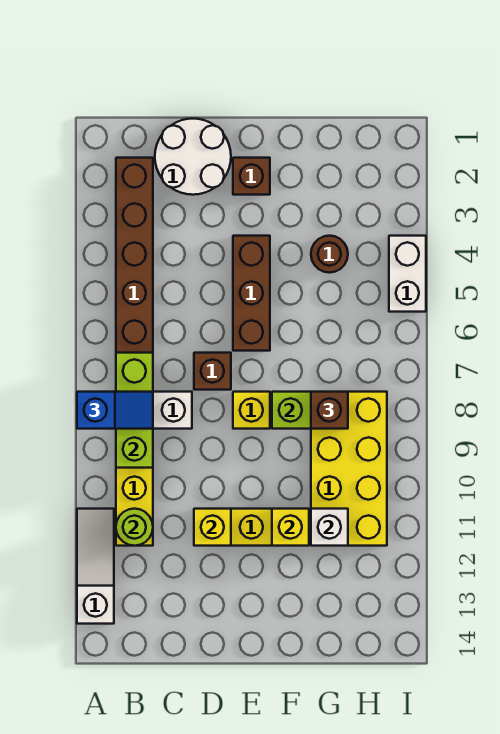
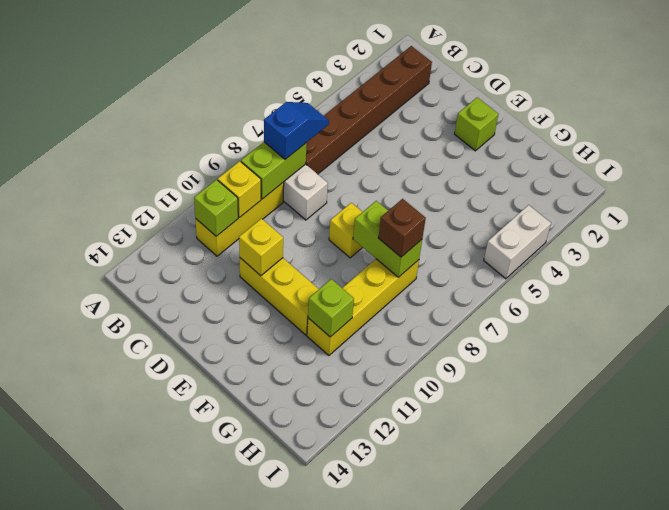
blue 1x2 slope [77,392,153,429] -> blue 1x2 slope turned to [264,102,329,159]
white 1x3 slope [77,509,114,624] -> none
lime 1x3 brick [116,353,153,468] -> lime 1x2 brick [241,142,307,199]
lime 1x1 round brick [116,509,153,546] -> lime 1x1 brick [194,180,238,236]
white 2x2 round brick [155,119,231,195] -> none
brown 1x1 brick [194,353,231,390] -> none
brown 1x1 brick [233,158,270,195] -> lime 1x1 brick [455,97,499,151]
brown 1x3 brick [233,236,270,351] -> none
yellow 1x1 brick [272,509,309,546] -> yellow 1x1 brick moved to [218,161,261,218]
brown 1x1 round brick [311,236,348,273] -> none
yellow 2x4 brick [311,392,387,546] -> yellow 1x4 brick [307,259,419,355]
white 1x1 brick [311,509,348,546] -> lime 1x1 brick [308,279,354,337]

